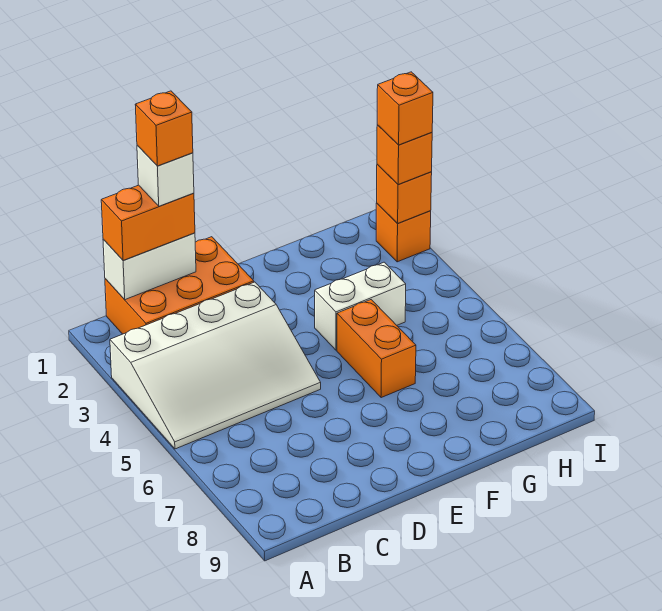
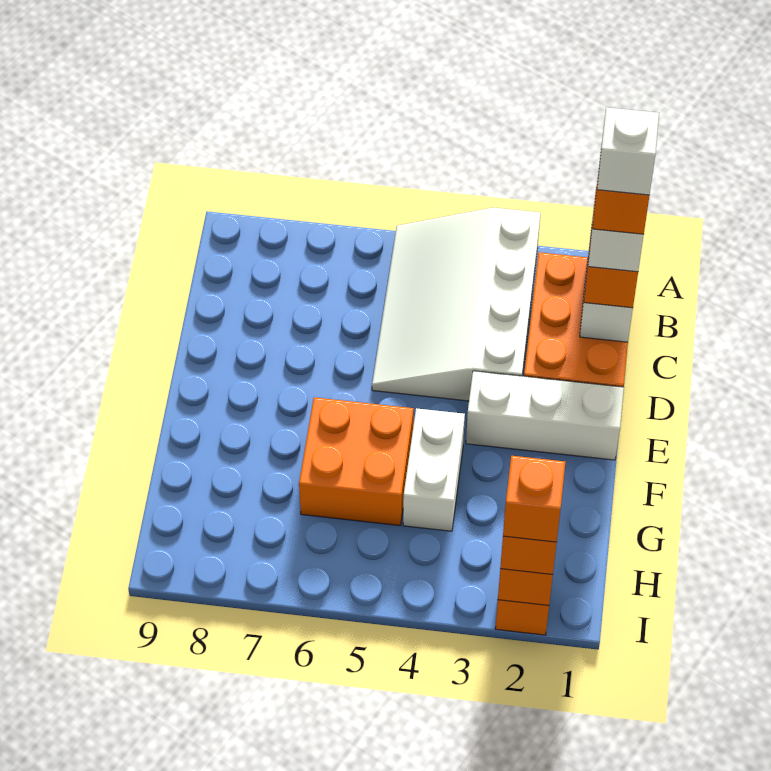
none -> white 1x1 brick [597,107,659,195]
none -> white 1x3 brick [466,371,624,460]
orange 1x2 brick [337,300,416,398] -> orange 2x2 brick [299,397,413,525]

